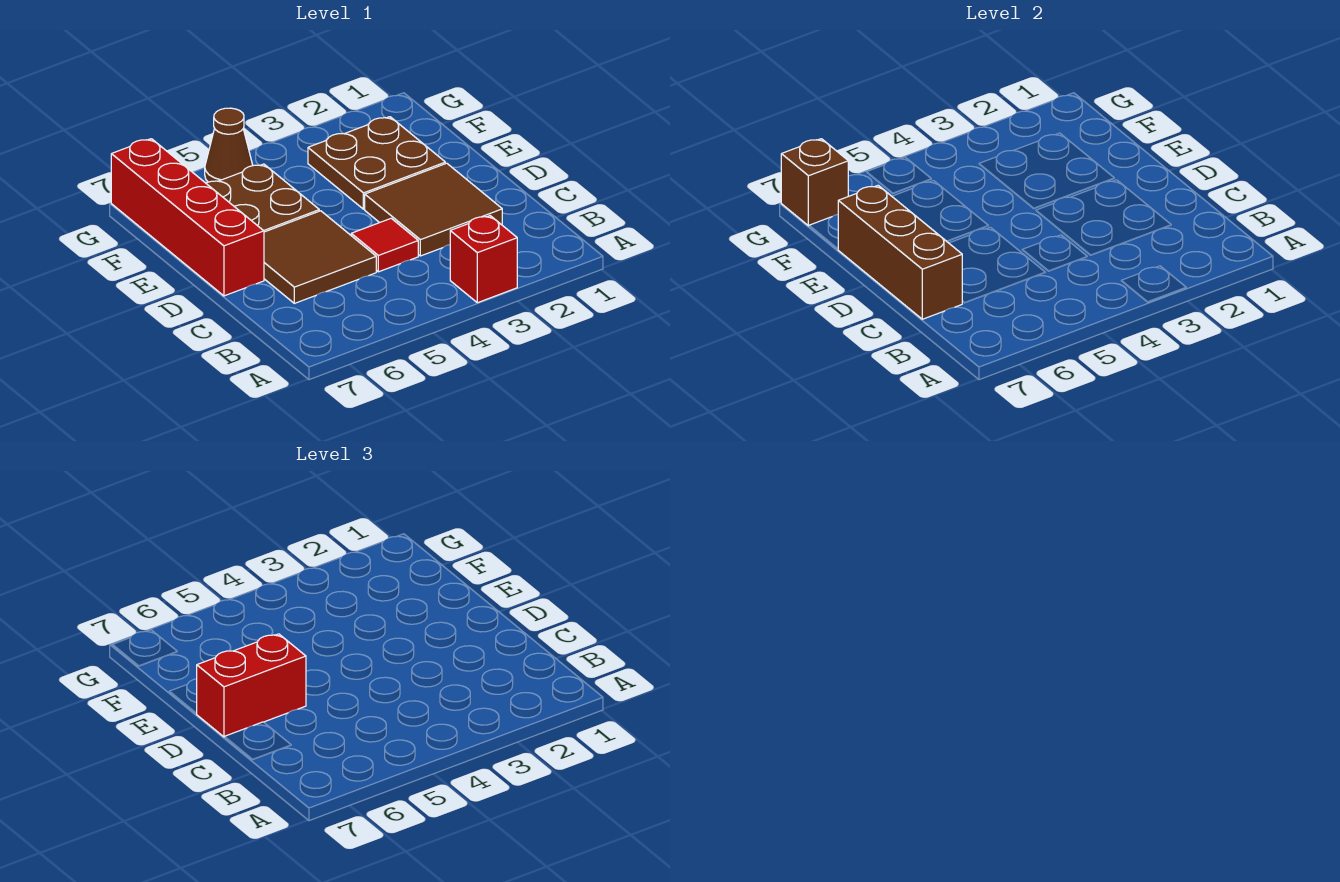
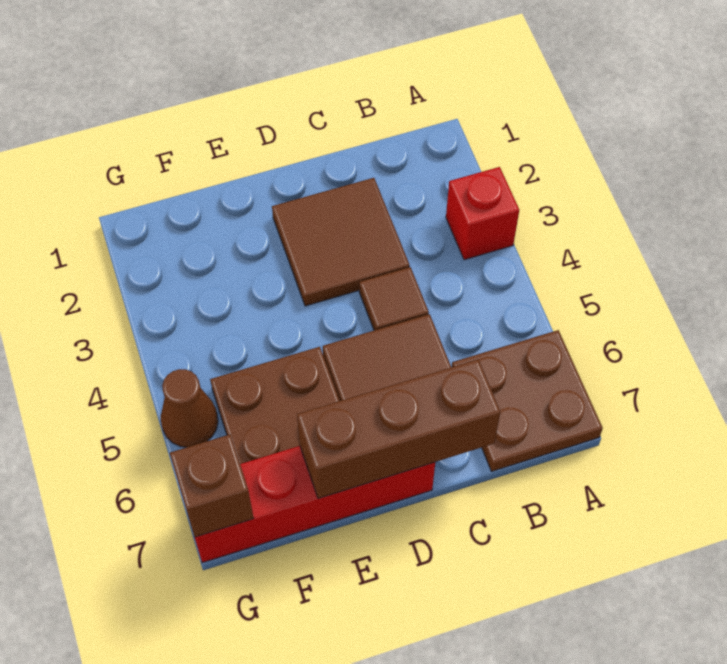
red 1x1 tile [351,218,418,272] -> brown 1x1 tile [359,267,429,330]
red 1x2 brick [197,634,306,737] -> none
brown 2x2 plate [308,117,445,209] -> brown 2x2 plate moved to [452,330,603,471]

